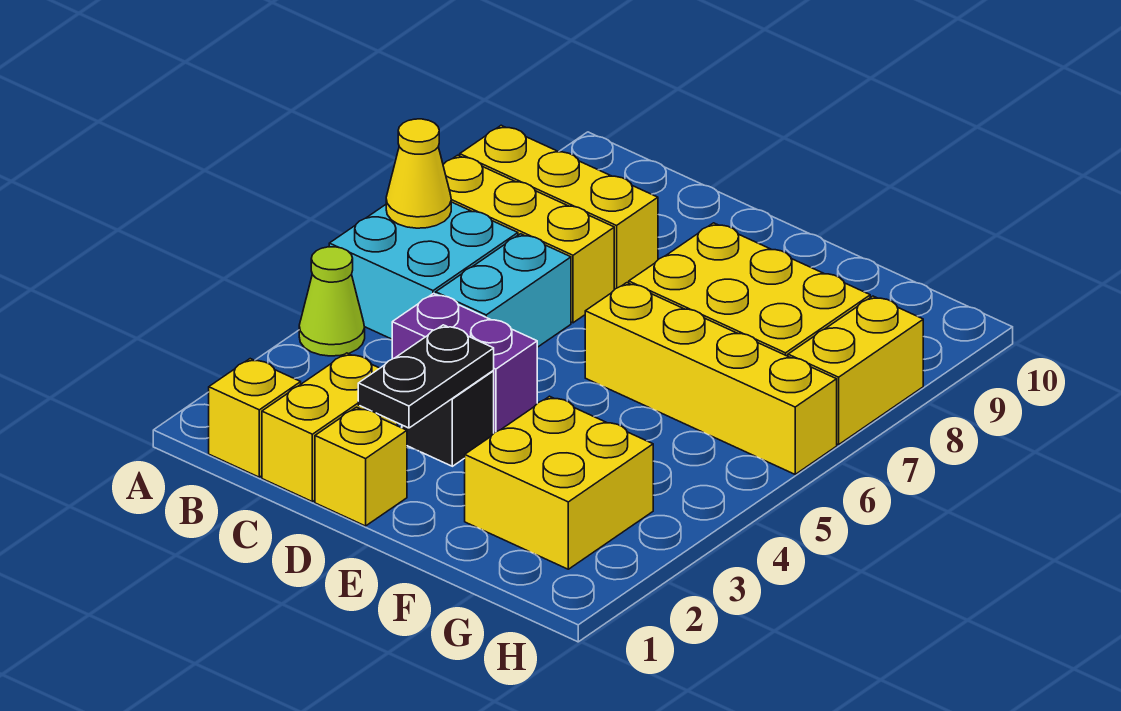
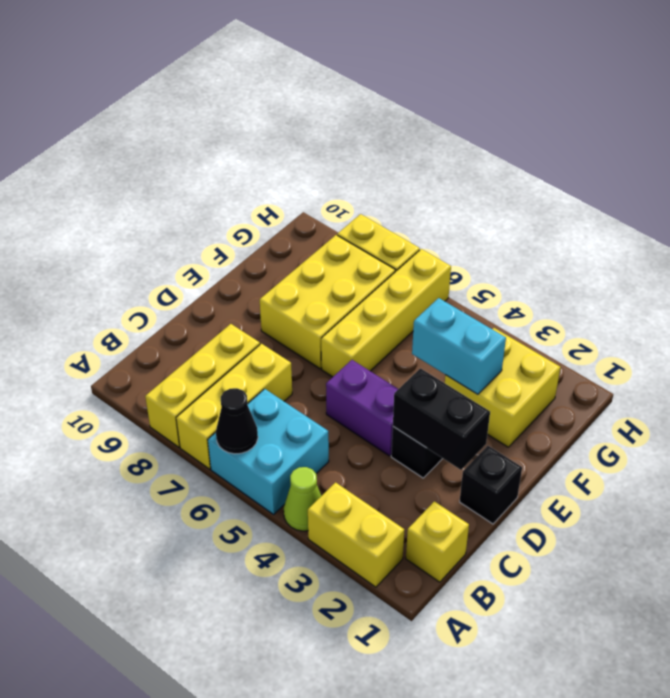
yellow 1x1 cone [386,119,451,228] -> black 1x1 cone [216,388,258,454]
yellow 1x2 brick [262,353,397,502] -> yellow 1x2 brick moved to [308,482,404,587]
purple 1x2 brick [392,293,537,433] -> purple 1x2 brick turned to [326,360,398,456]
cyan 1x2 brick [436,234,571,347] -> cyan 1x2 brick moved to [412,298,506,394]
yellow 1x1 brick [315,407,407,526] -> black 1x1 brick [460,446,522,524]
black 1x2 plate [358,325,494,428] -> black 1x2 brick [393,368,490,470]

